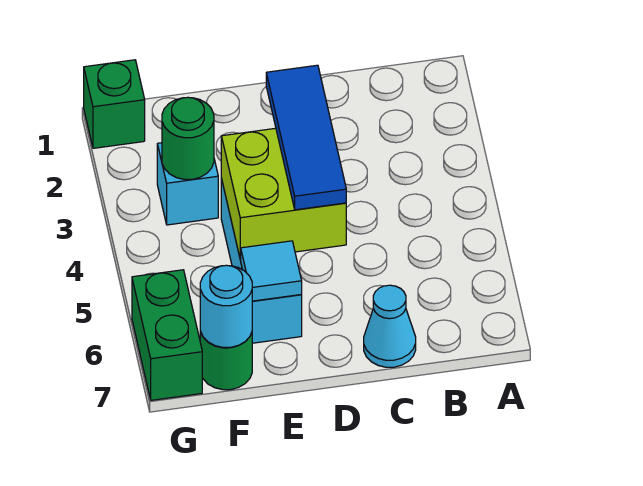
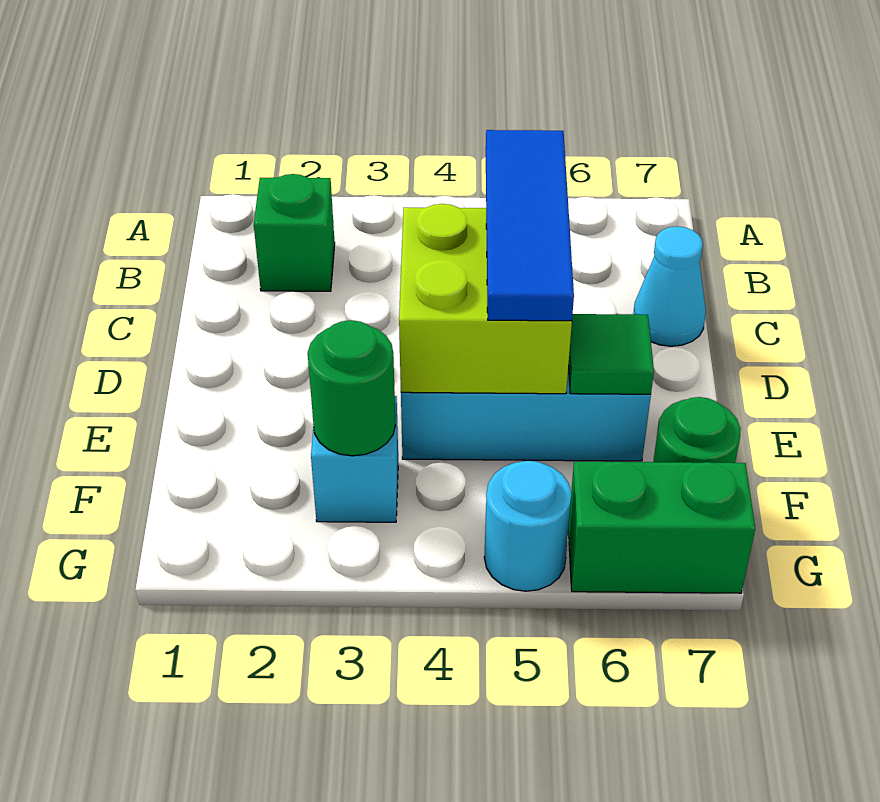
blue 1x3 tile [266,65,346,210] -> blue 1x3 tile turned to [486,130,574,321]
cyan 1x1 tile [241,241,302,301] -> green 1x1 tile [569,314,654,394]
cyan 1x1 round brick [200,265,252,347] -> cyan 1x1 round brick moved to [484,461,572,591]
green 1x1 brick [84,60,145,148] -> green 1x1 brick moved to [254,174,335,291]

